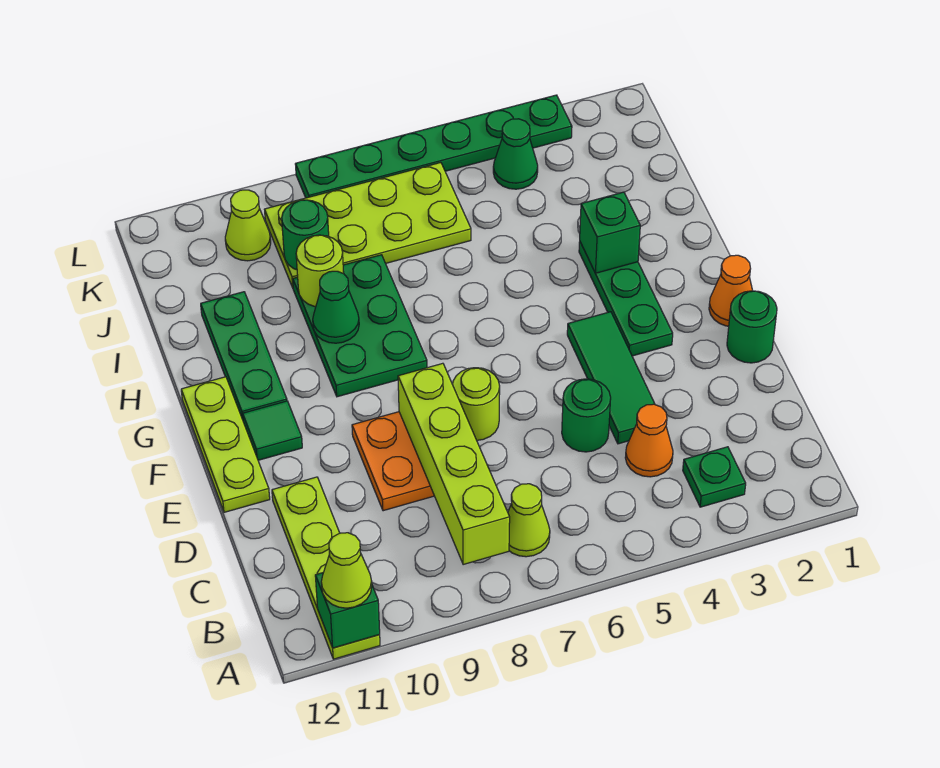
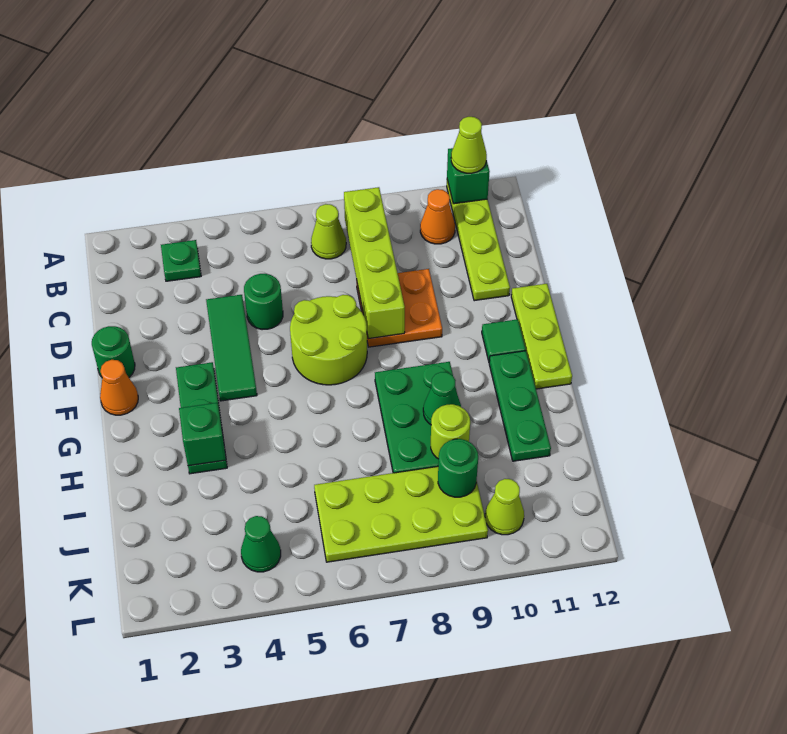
orange 1x1 cone [625,404,673,477] -> orange 1x1 cone moved to [420,189,455,244]
lime 1x1 round brick [452,368,500,440] -> lime 2x2 round brick [290,295,367,385]
green 1x6 plate [295,95,572,198] -> none

